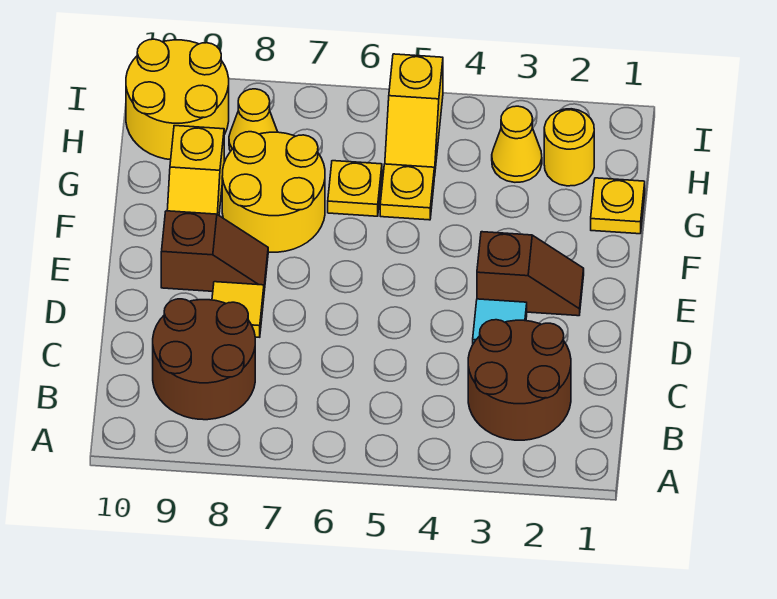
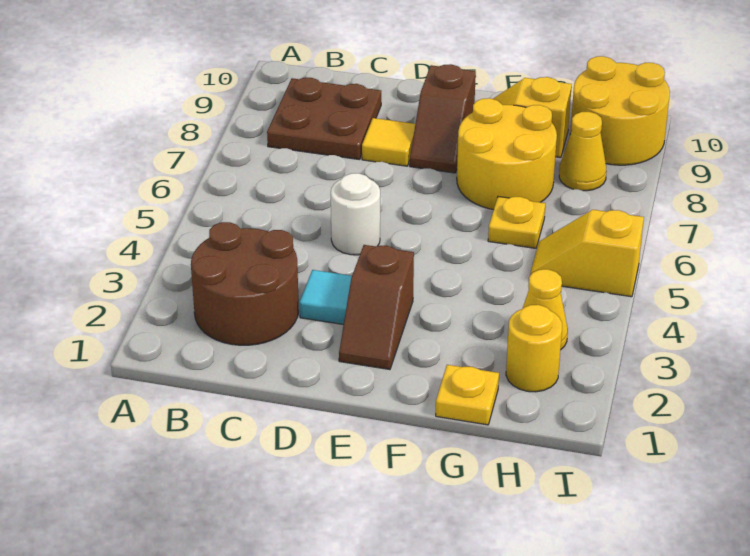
brown 2x2 round brick [153,299,255,420] -> brown 2x2 plate [267,78,381,160]
none -> white 1x1 round brick [331,173,380,255]
yellow 1x1 plate [380,164,434,220] -> none

